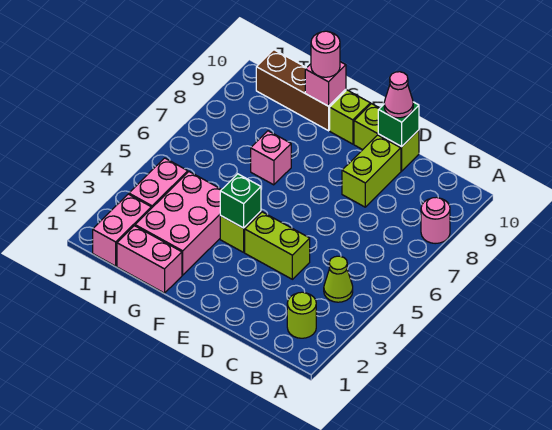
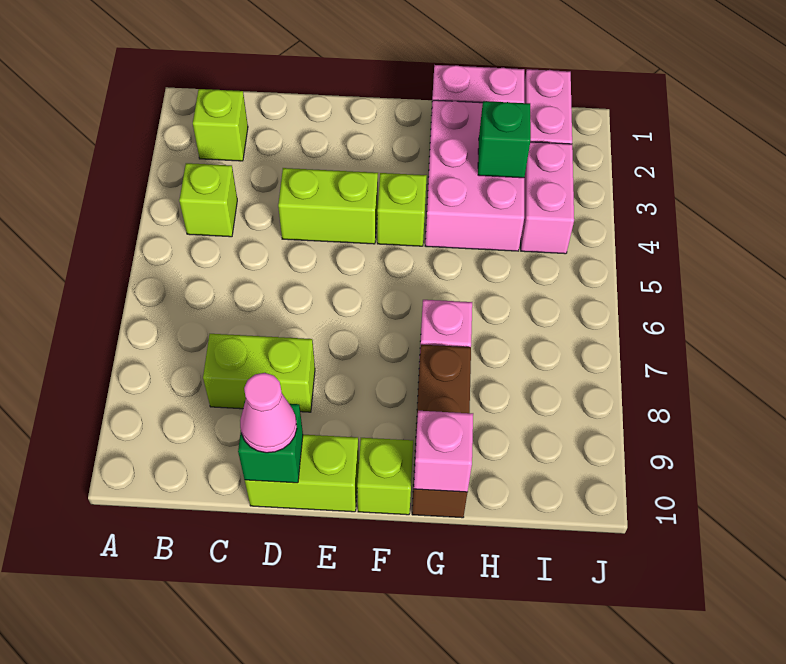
pink 1x1 round brick [421,197,450,244] -> none
lime 1x1 round brick [287,292,316,338] -> lime 1x1 brick [193,89,248,161]
lime 1x1 cone [324,256,353,302] -> lime 1x1 brick [179,163,237,237]
lime 1x2 brick [342,135,401,207] -> lime 1x2 brick turned to [203,334,315,412]
green 1x1 brick [220,174,261,228] -> green 1x1 brick moved to [478,101,531,178]
brown 1x3 brick [256,50,346,131] -> brown 1x3 brick turned to [412,345,471,518]
pink 1x1 round brick [311,31,340,77] -> none

